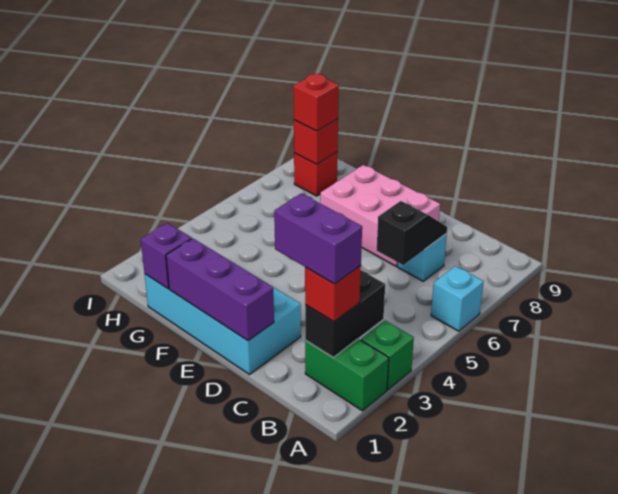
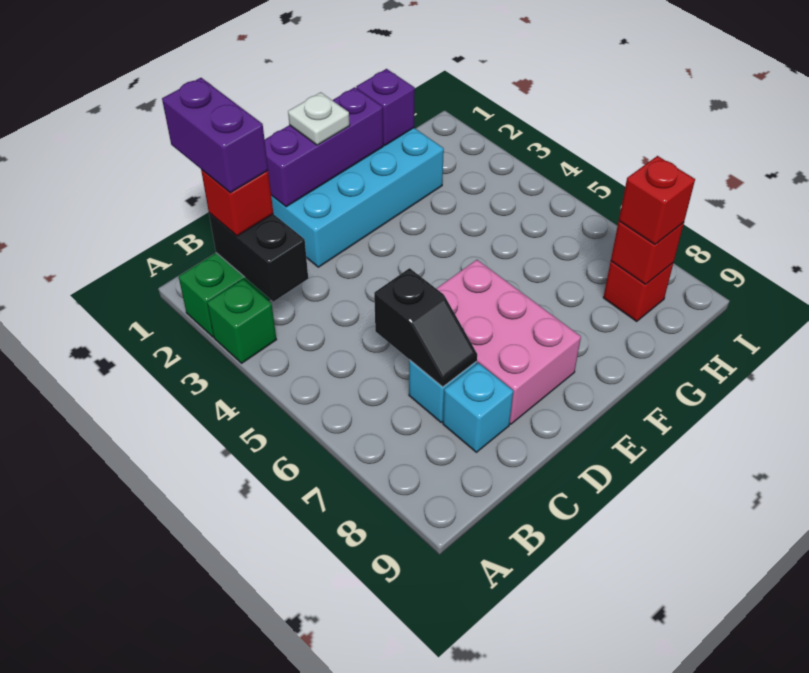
cyan 1x1 brick [431,266,484,331] -> cyan 1x1 brick moved to [443,363,513,452]
purple 1x2 brick [274,193,362,284] -> purple 1x2 brick turned to [162,78,268,193]
pink 2x3 brick [320,165,440,266] -> pink 2x3 brick turned to [436,260,581,424]
none -> white 1x1 plate [288,92,350,145]

